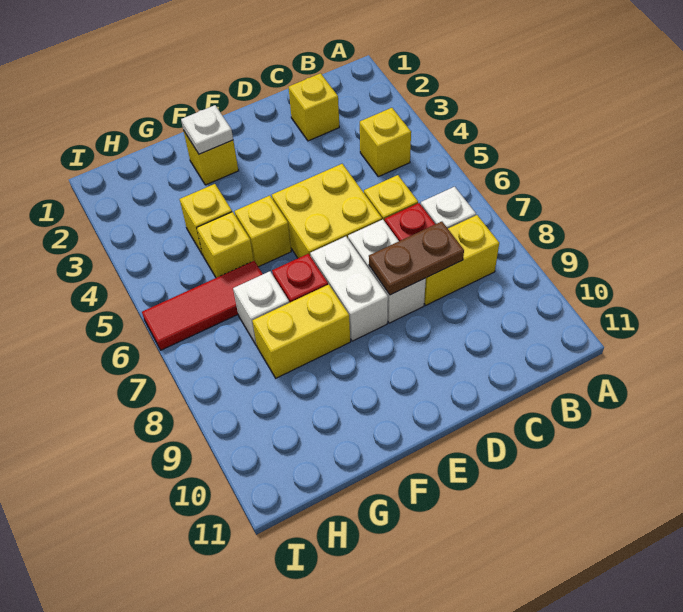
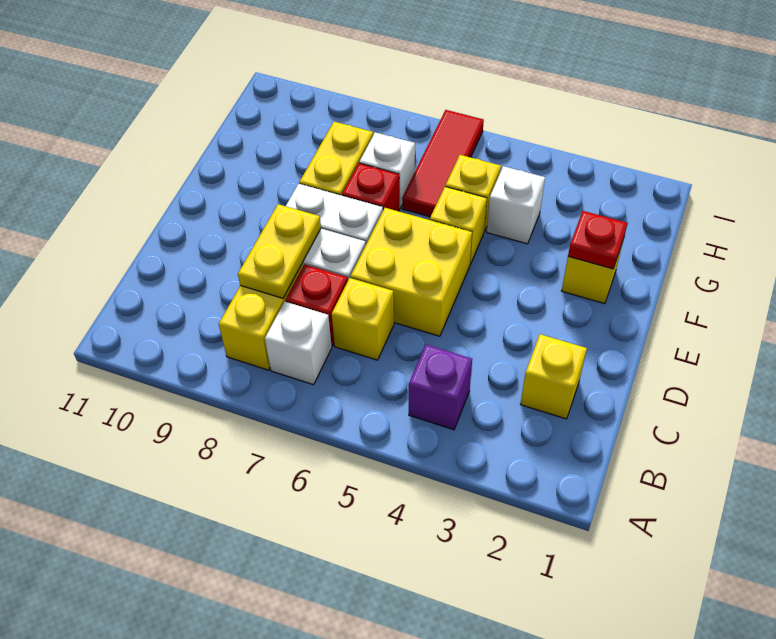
yellow 1x1 brick [360,108,411,177] -> purple 1x1 brick [409,345,472,430]
brown 1x2 plate [369,222,464,295] -> yellow 1x2 plate [238,204,321,298]
white 1x1 plate [181,105,233,154] -> red 1x1 plate [568,211,628,269]
yellow 1x1 brick [180,184,232,255] -> white 1x1 brick [487,166,545,244]

